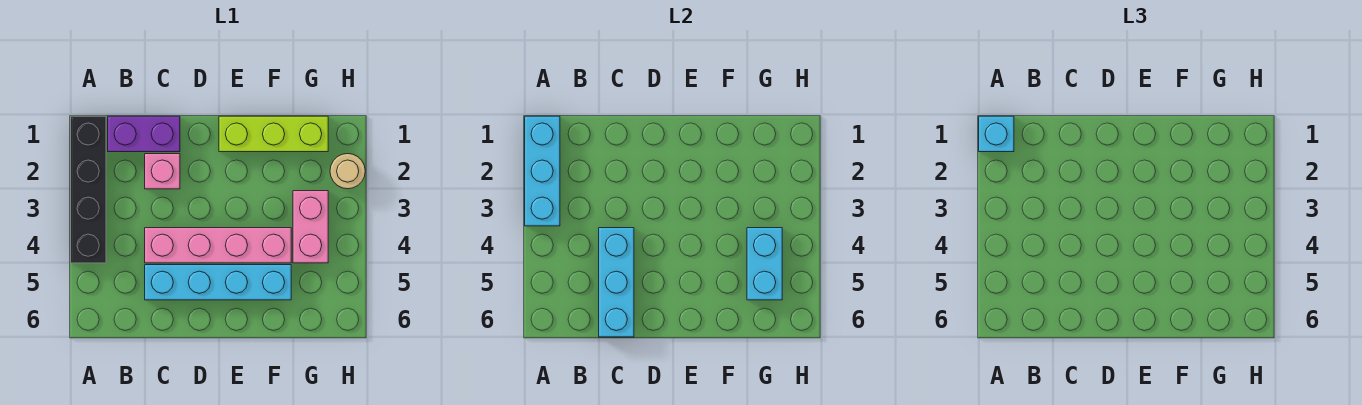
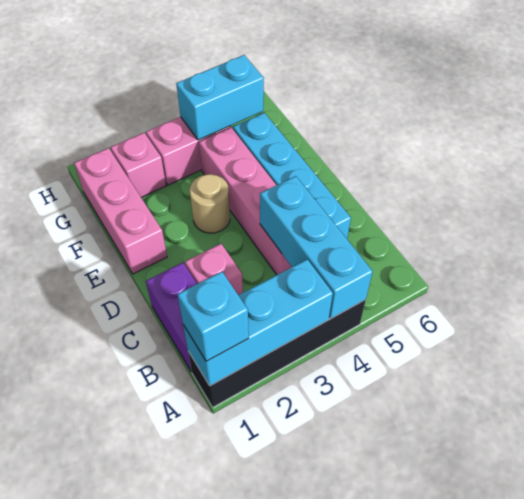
cyan 1x3 brick [599,228,634,337] -> cyan 1x3 brick turned to [260,176,373,319]
lime 1x3 brick [219,116,328,152] -> pink 1x3 brick [74,148,167,274]
none -> pink 1x1 brick [111,133,166,197]
tan 1x1 round brick [330,154,365,189] -> tan 1x1 round brick moved to [190,174,230,233]

